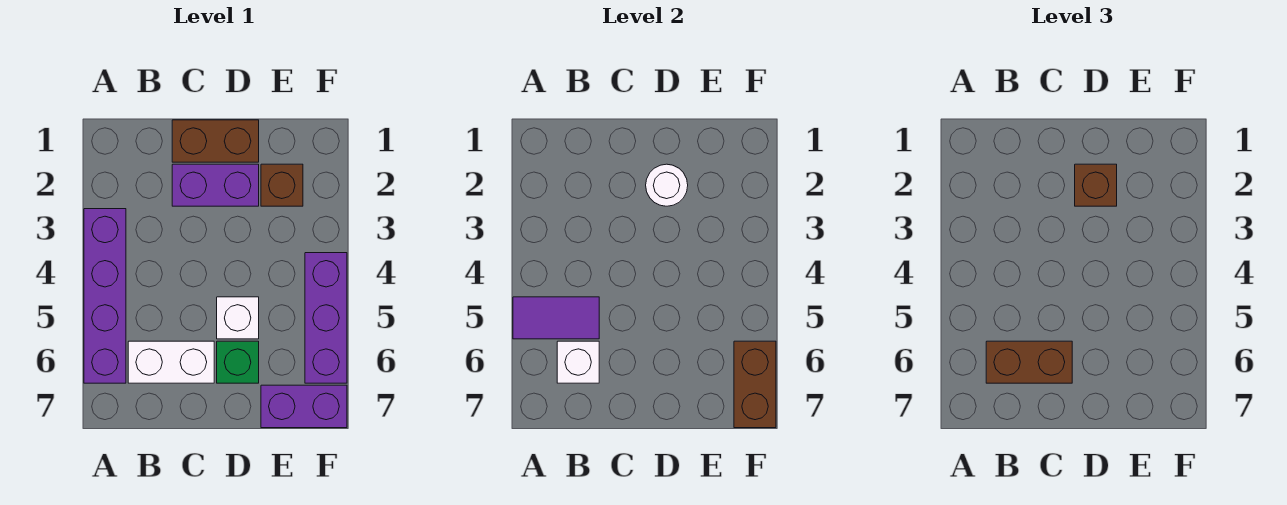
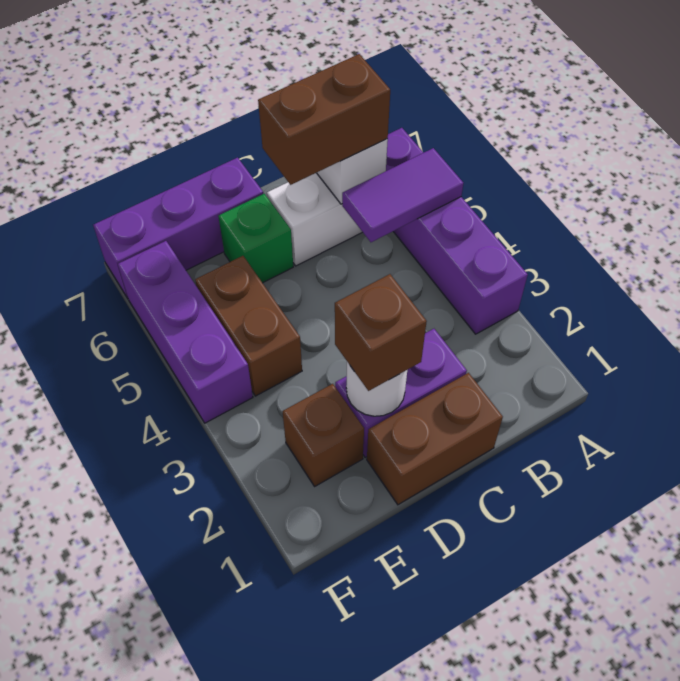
white 1x1 brick [217,297,259,339] -> none
purple 1x2 brick [261,385,347,428] -> purple 1x3 brick [93,158,263,298]
brown 1x2 brick [734,341,776,428] -> brown 1x2 brick moved to [195,256,302,396]

